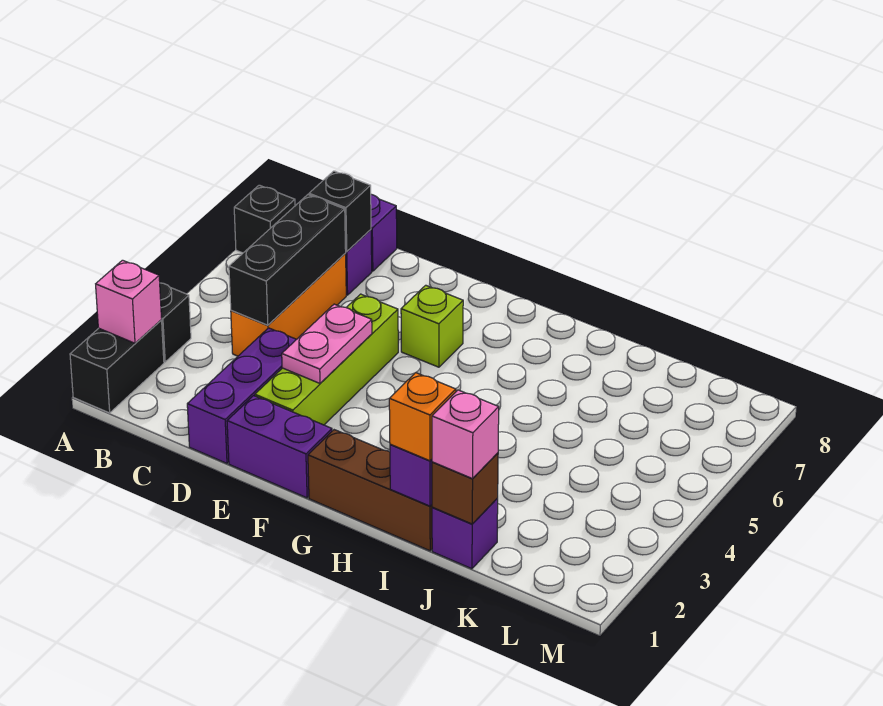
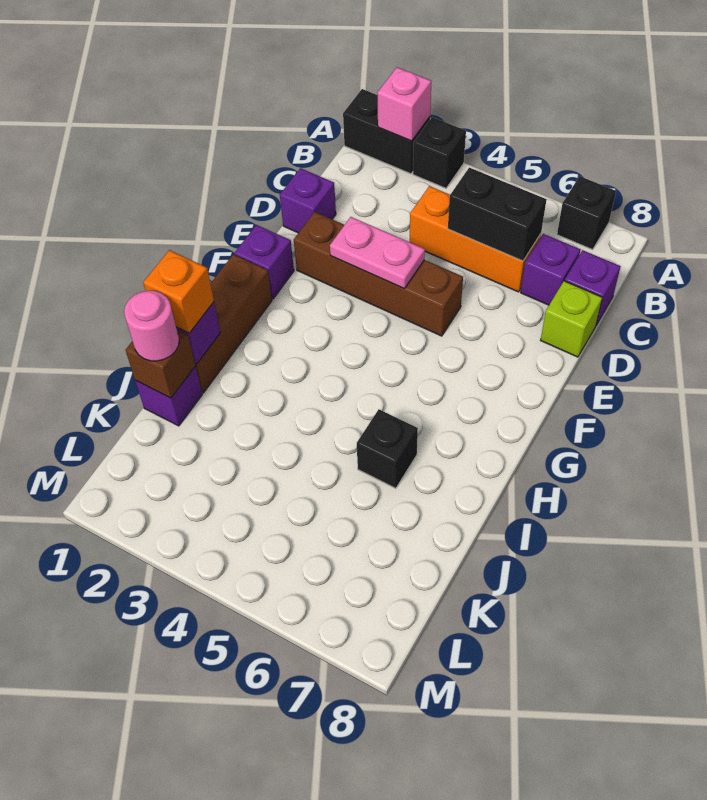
black 1x3 brick [229,195,346,325] -> black 1x2 brick [448,168,546,261]
black 1x1 brick [309,171,371,251] -> black 1x1 brick moved to [357,409,418,488]
purple 1x3 brick [187,328,296,463] -> purple 1x1 brick [280,168,336,233]
purple 1x2 brick [227,396,332,498] -> purple 1x1 brick [234,225,294,299]
lime 1x4 brick [255,294,398,425] -> brown 1x4 brick [294,212,463,336]
lime 1x1 brick [401,285,463,367] -> lime 1x1 brick moved to [541,281,602,357]
pink 1x1 brick [432,390,499,479] -> pink 1x1 round brick [124,291,179,361]

